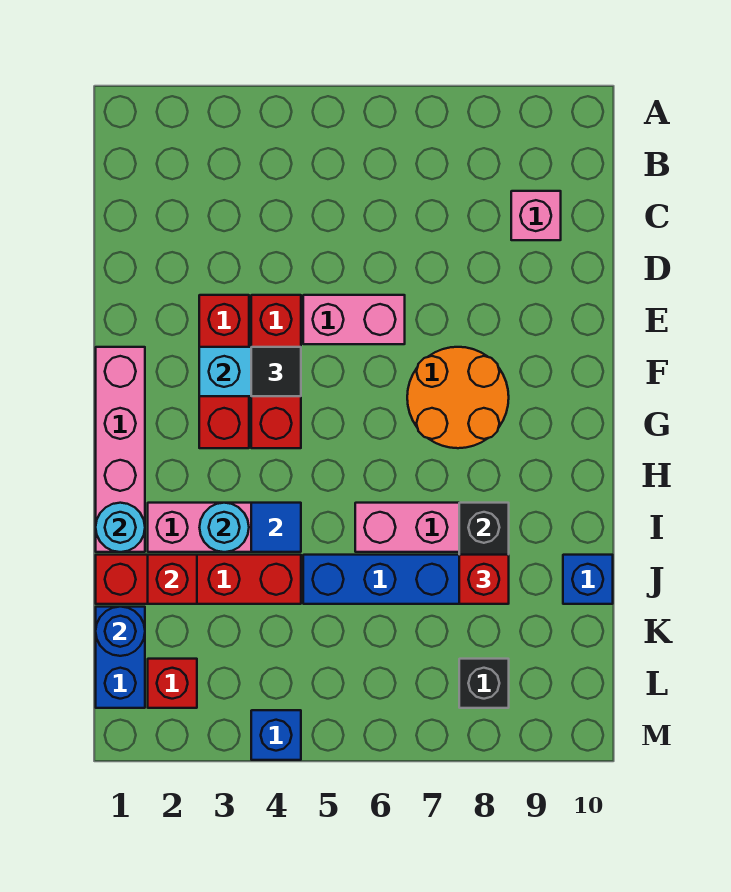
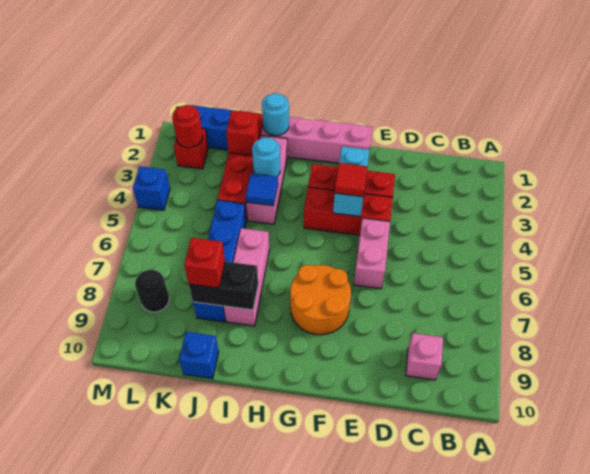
black 1x1 tile [251,347,301,396] -> red 1x1 tile [335,163,367,197]
blue 1x1 round brick [96,607,145,656] -> none
none -> red 1x1 round brick [172,105,203,148]
black 1x1 brick [459,659,509,708] -> black 1x1 round brick [135,270,169,312]

